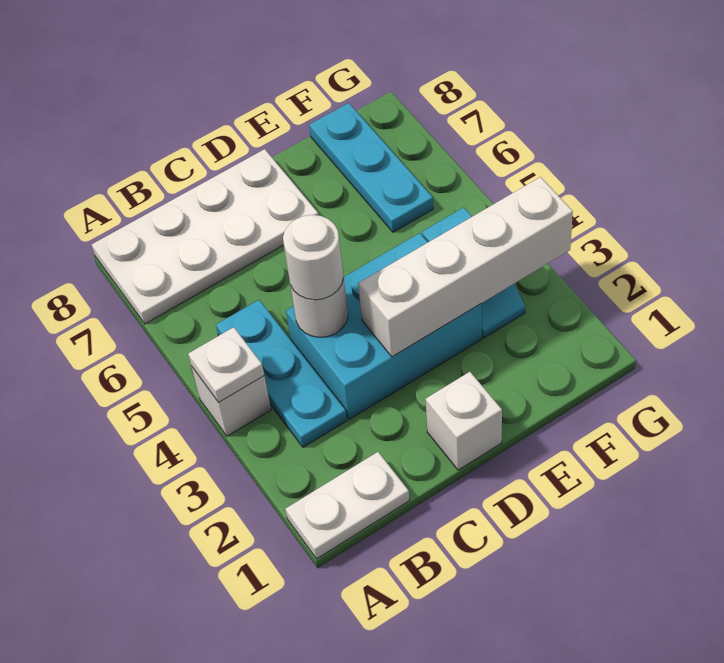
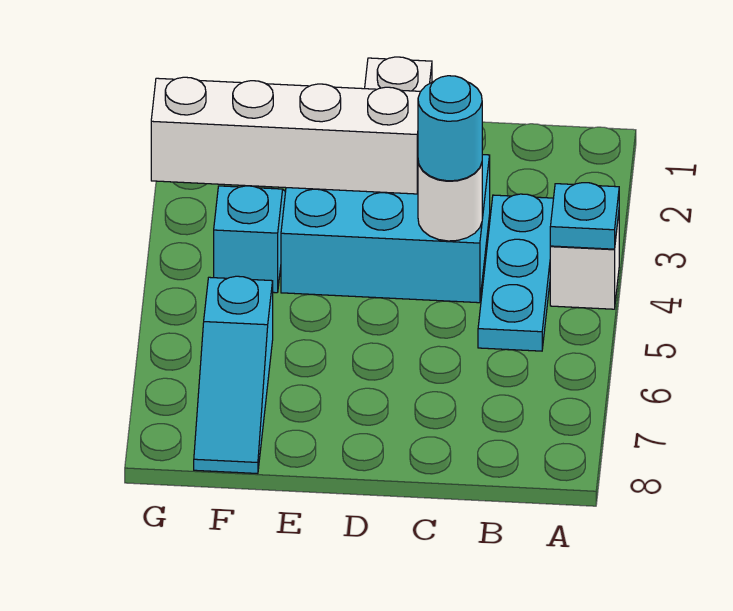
white 1x2 plate [285,452,409,559] -> none
white 1x1 plate [188,327,264,402] -> cyan 1x1 plate [550,183,619,249]
white 2x4 plate [92,149,318,324] -> none
white 1x1 round brick [283,215,344,300] -> cyan 1x1 round brick [418,76,482,181]
cyan 1x3 plate [309,103,433,232] -> cyan 1x3 slope [194,276,273,473]

